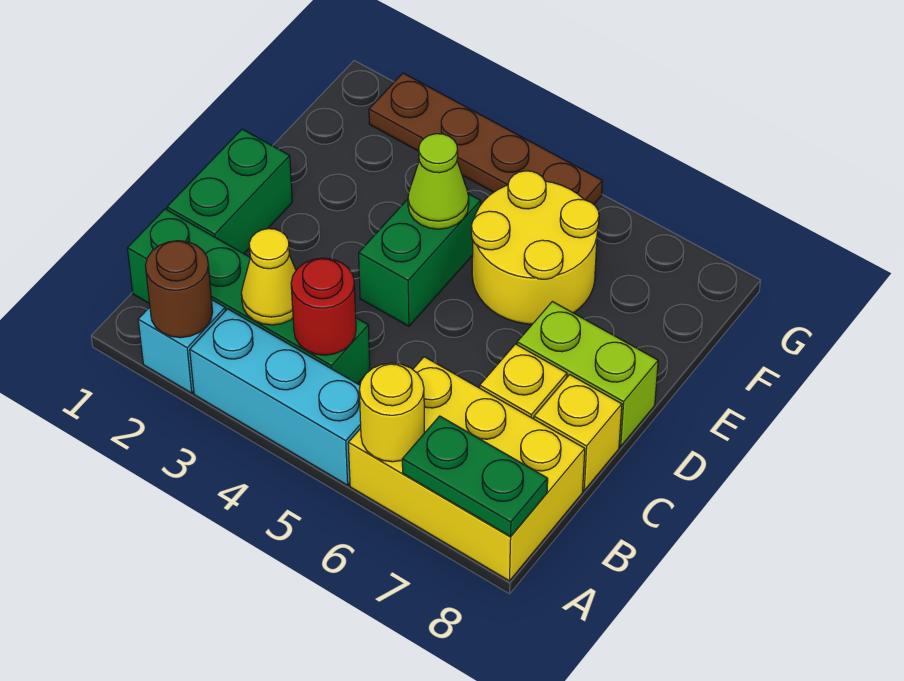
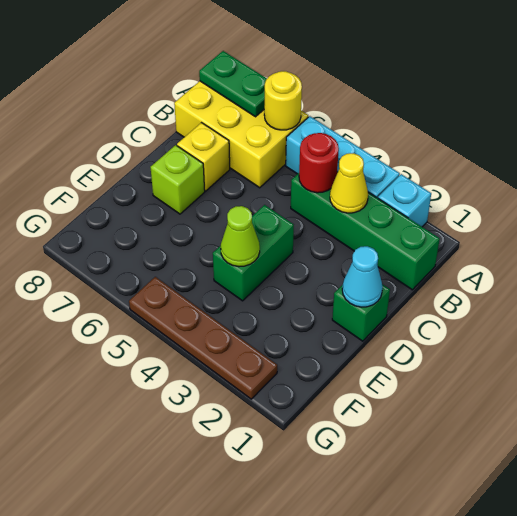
brown 1x1 round brick [145,241,213,338] -> none
green 1x2 brick [167,129,292,254] -> green 1x1 brick [332,284,390,341]
yellow 1x1 brick [534,375,622,490] -> none
none -> cyan 1x1 cone [342,246,383,307]
lime 1x2 brick [517,302,658,447] -> lime 1x1 brick [151,145,205,214]
yellow 2x2 round brick [471,171,599,324] -> none

